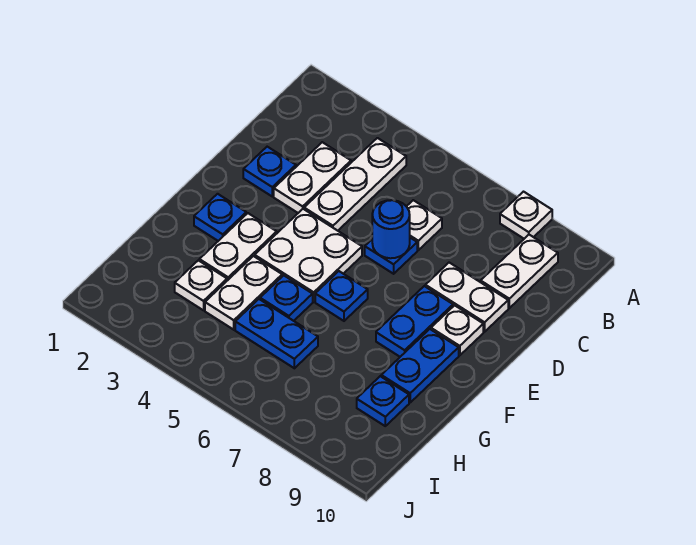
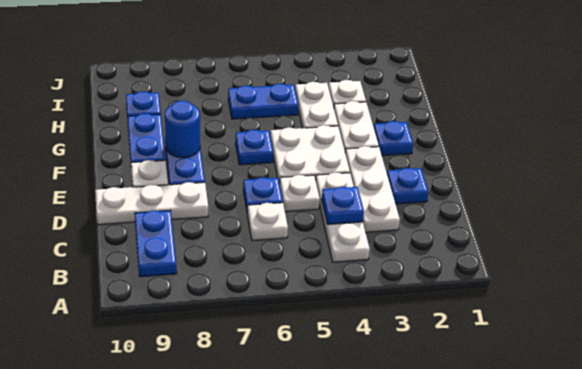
white 1x1 plate [500,192,552,239] -> white 1x1 plate moved to [280,175,320,212]
white 1x2 plate [481,235,558,308] -> blue 1x2 plate [135,210,177,277]
white 1x2 plate [274,142,351,213] -> white 1x3 plate [345,146,400,232]
blue 1x1 round brick [372,200,410,258] -> blue 1x1 round brick moved to [165,101,200,158]
white 1x2 plate [425,263,508,332] -> white 1x3 plate [95,182,208,225]
blue 1x1 plate [260,275,313,321] -> blue 1x1 plate moved to [322,187,364,224]

